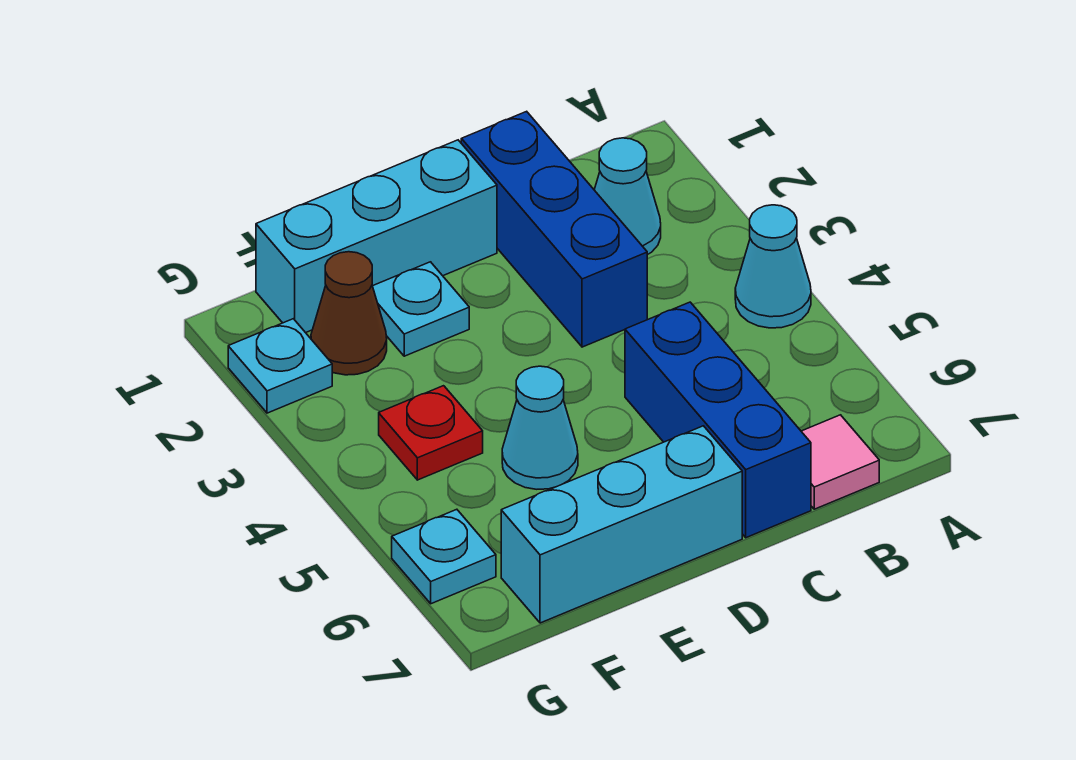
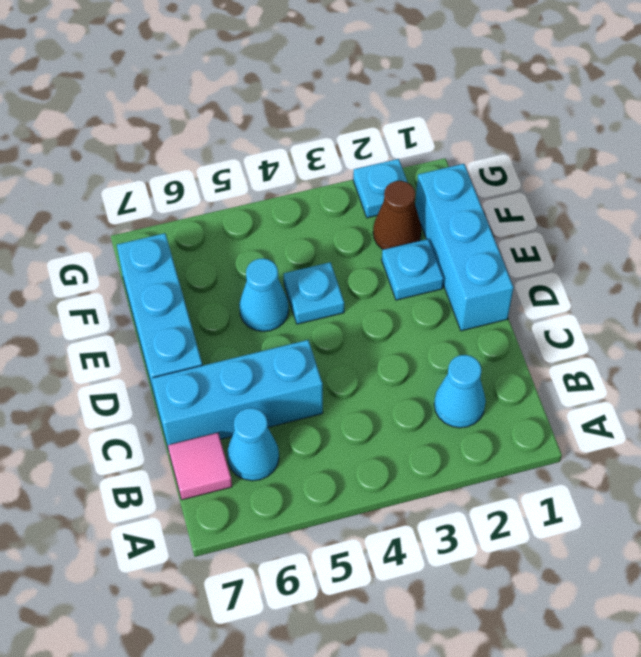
cyan 1x1 cone [735,205,811,328] -> cyan 1x1 cone moved to [227,408,279,481]
blue 1x3 brick [461,111,647,347] -> none
blue 1x3 brick [625,302,811,538] -> cyan 1x3 brick [152,340,323,447]
red 1x1 plate [379,386,483,480] -> none
cyan 1x1 plate [392,509,496,604] -> cyan 1x1 plate moved to [284,262,344,324]

